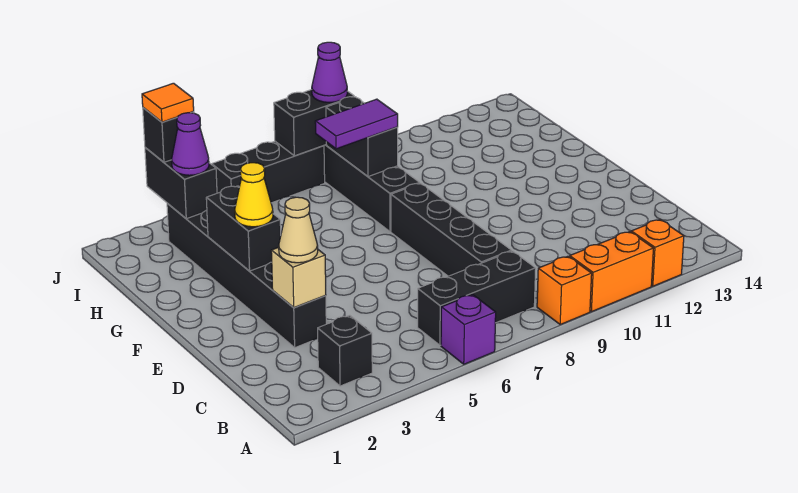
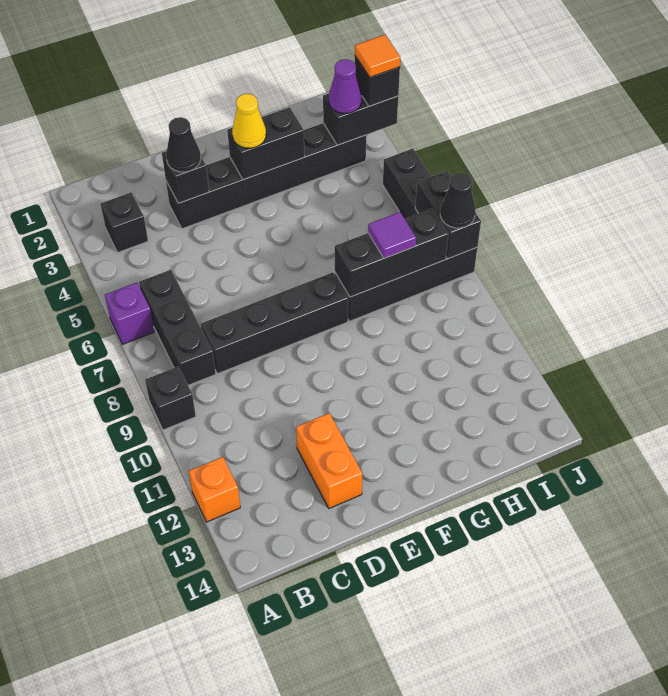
orange 1x1 brick [537,256,592,325] -> black 1x1 brick [145,366,196,430]
orange 1x2 brick [570,232,654,312] -> orange 1x2 brick moved to [296,413,363,508]
tan 1x1 brick [271,247,326,308] -> black 1x1 brick [162,151,209,203]
tan 1x1 cone [279,197,318,263] -> black 1x1 cone [166,117,201,172]
purple 1x2 tile [315,99,398,149] -> purple 1x1 tile [368,212,416,258]
black 1x2 brick [326,97,398,177] -> black 1x3 brick [335,209,448,297]
purple 1x1 cone [312,42,347,102] -> black 1x1 cone [440,173,475,228]

